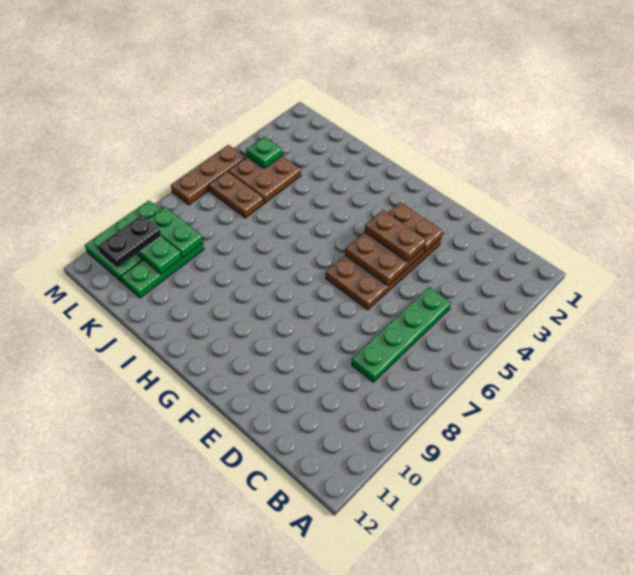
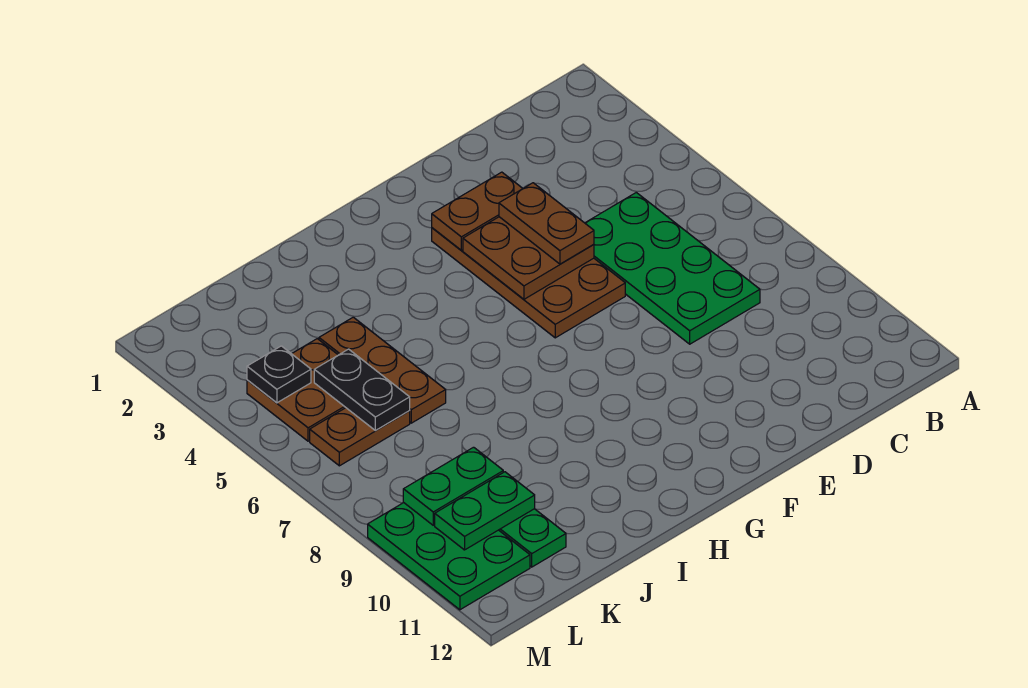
green 1x4 plate [351,287,451,382] -> green 2x4 plate [585,193,760,344]
brown 1x2 plate [365,210,426,262] -> brown 1x2 plate turned to [499,183,594,264]
green 1x1 plate [246,137,282,168] -> black 1x1 plate [247,346,311,403]
black 1x2 plate [98,215,161,268] -> black 1x2 plate moved to [314,349,410,430]
brown 1x3 plate [171,145,245,205] -> brown 1x3 plate moved to [319,317,446,423]

